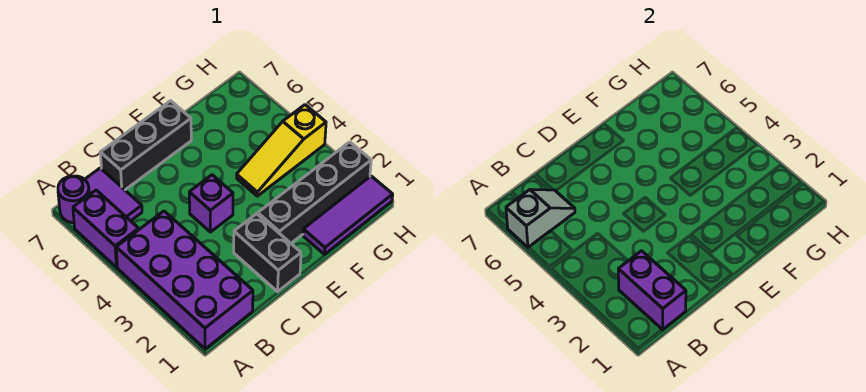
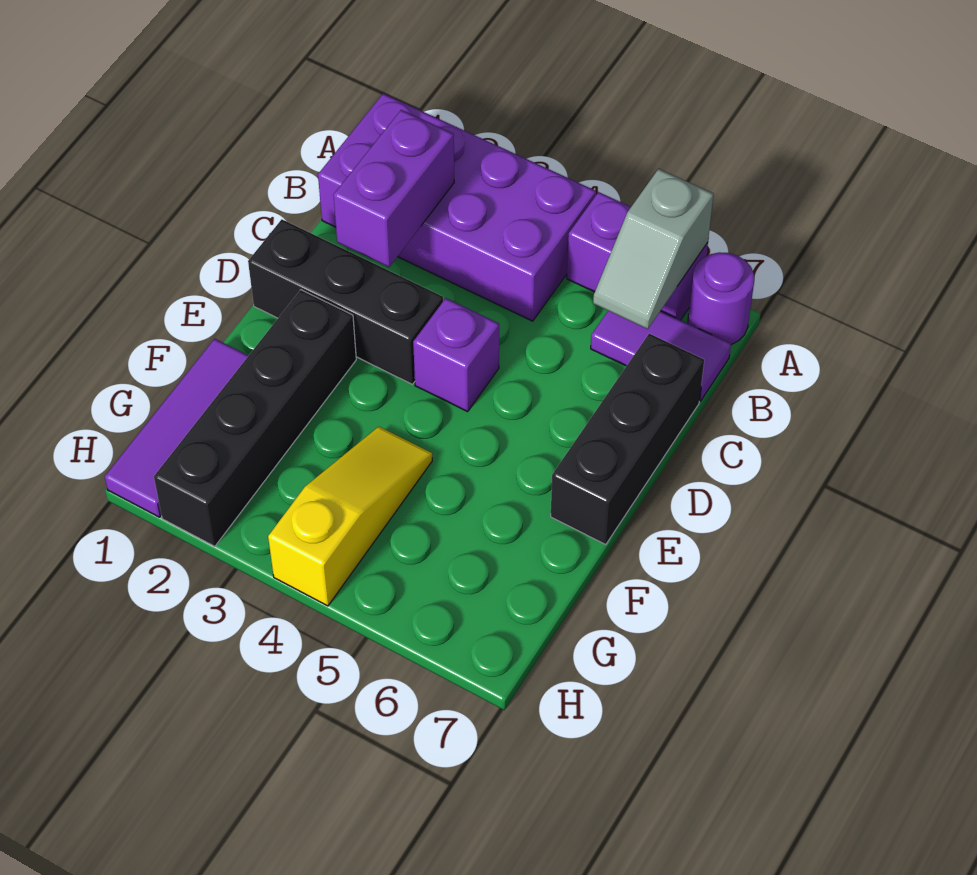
purple 1x2 brick [618,251,686,330] -> purple 1x2 brick turned to [333,110,454,267]
black 1x2 brick [234,214,301,292] -> black 1x3 brick [248,219,443,384]

